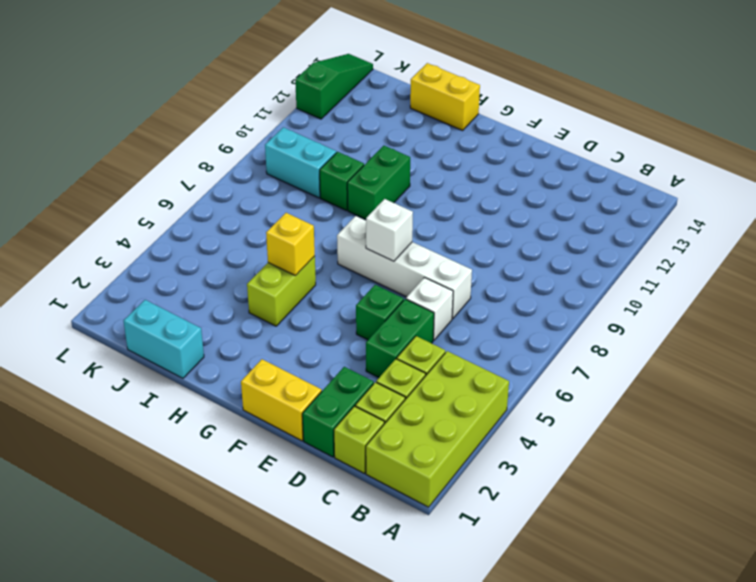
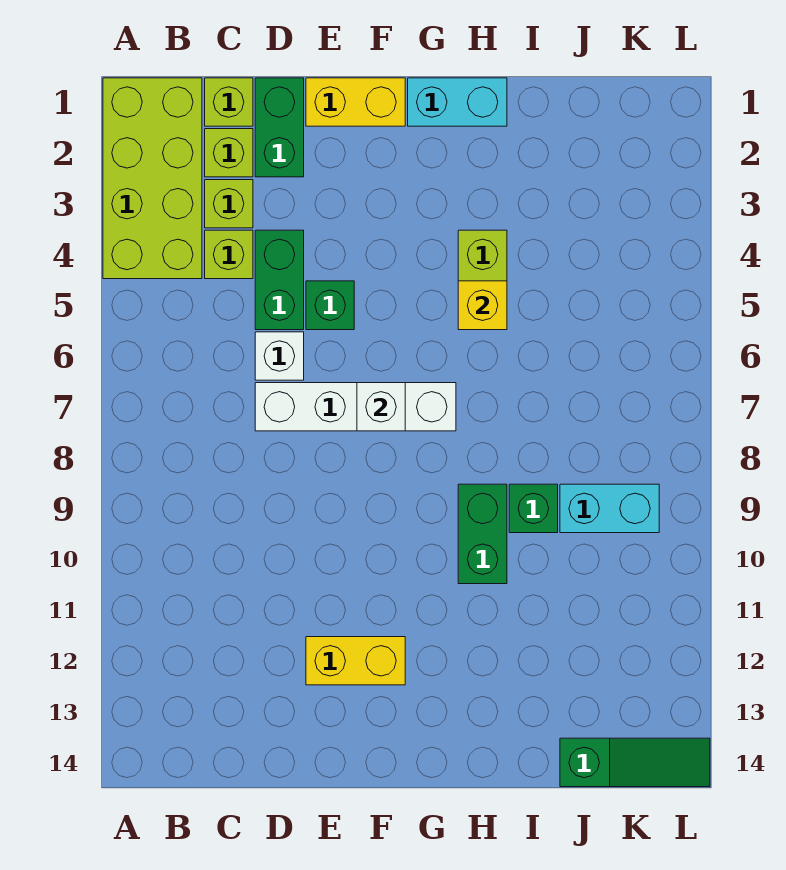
yellow 1x2 brick [410,63,480,130] -> yellow 1x2 brick moved to [306,637,405,685]
cyan 1x2 brick [124,300,204,378] -> cyan 1x2 brick moved to [408,78,507,126]
green 1x3 slope [295,54,373,119] -> green 1x3 slope turned to [560,738,710,787]

